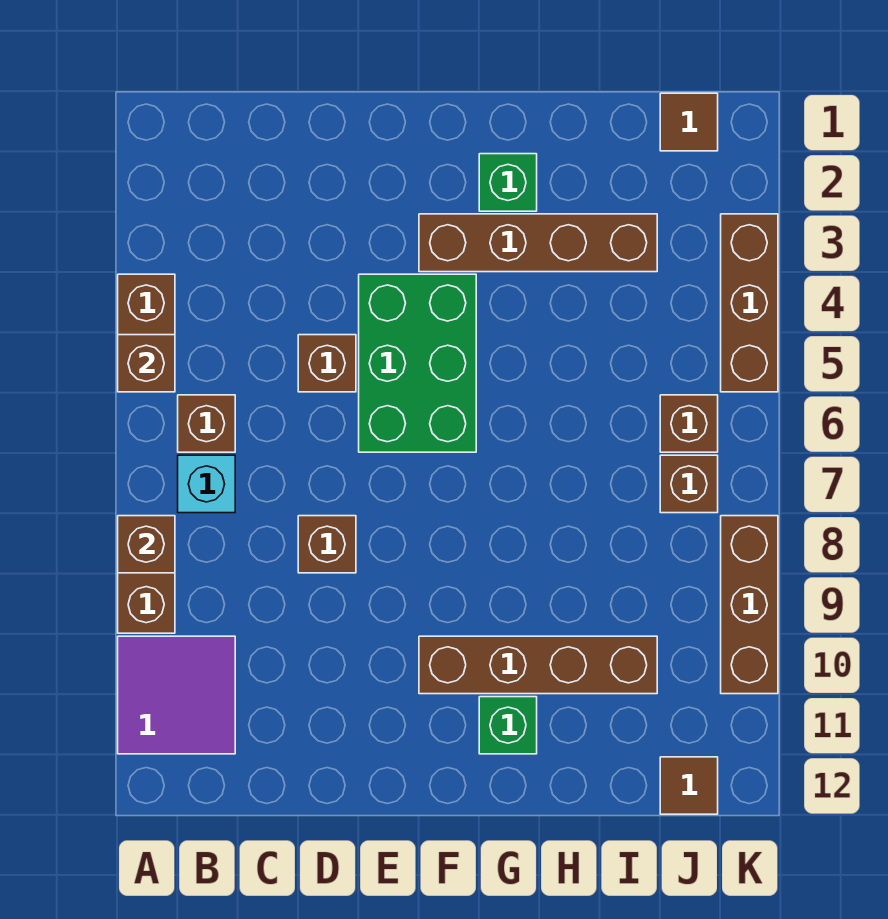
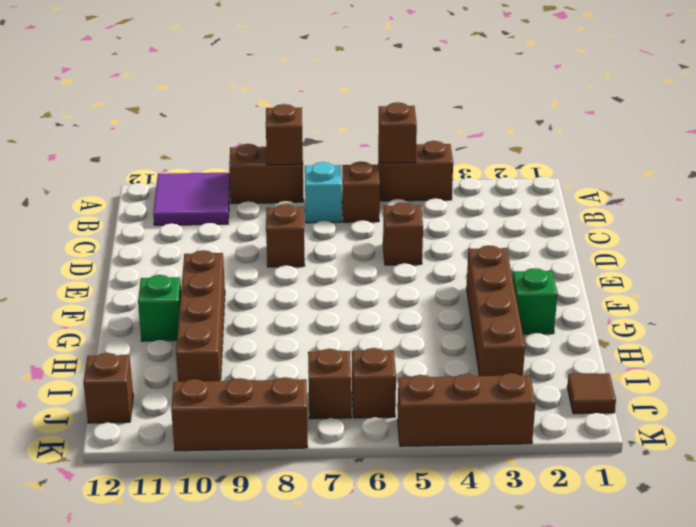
green 2x3 brick [359,274,476,452] -> none
brown 1x1 tile [660,757,718,814] -> brown 1x1 brick [84,353,133,423]

